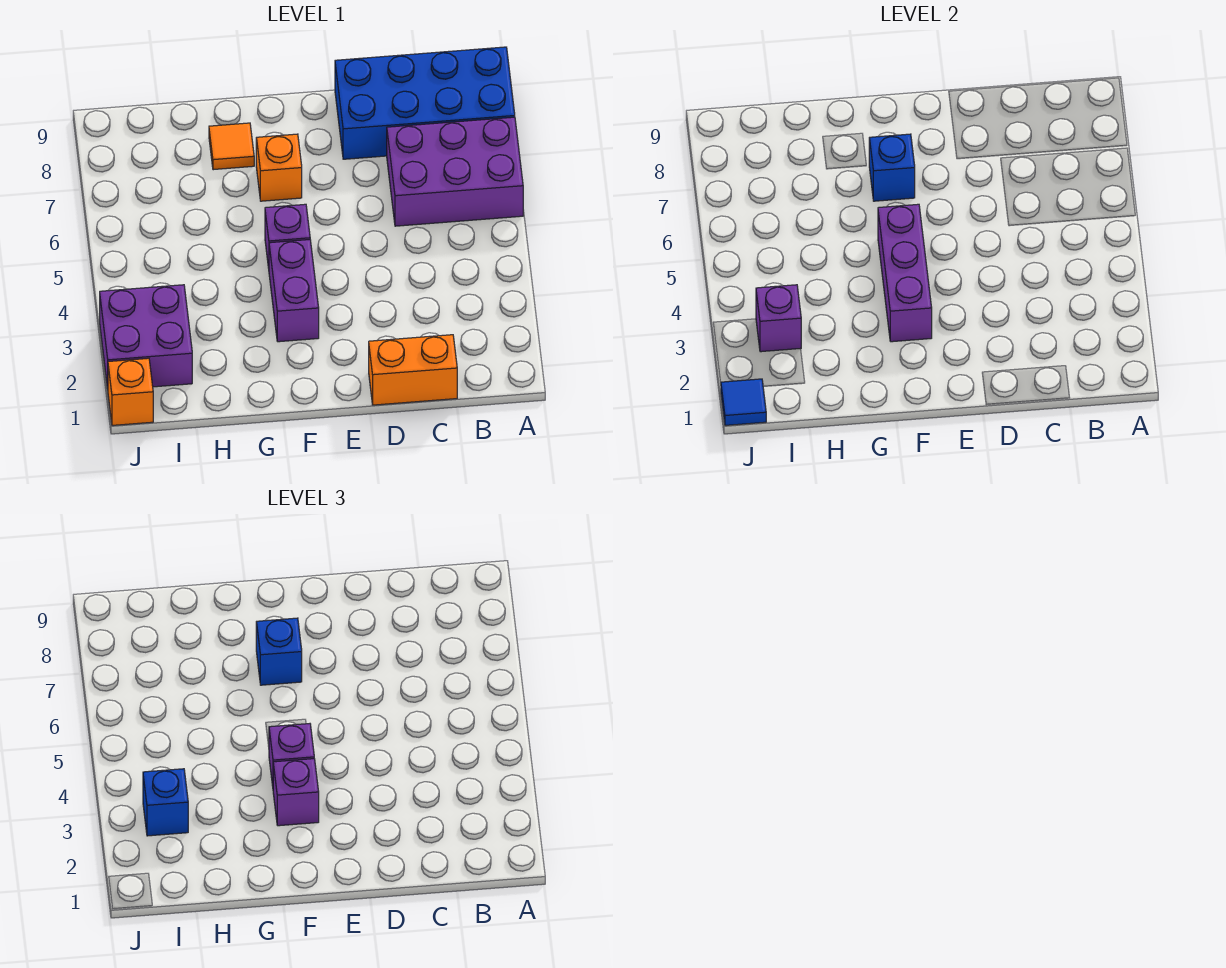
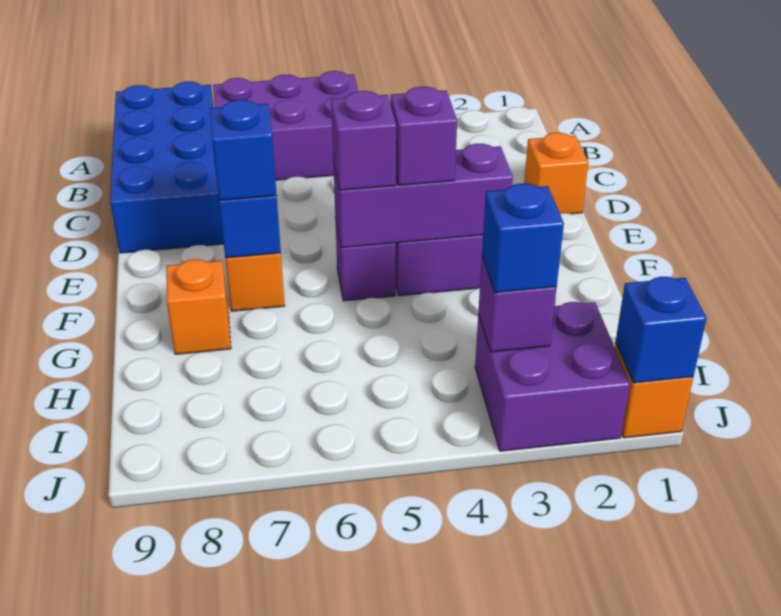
purple 2x3 brick [387,117,523,226] -> purple 2x3 brick turned to [213,71,358,180]
orange 1x2 brick [369,335,457,405] -> orange 1x1 brick [524,133,588,214]
purple 1x1 brick [273,759,319,826] -> purple 1x1 brick moved to [331,91,396,190]
orange 1x1 tile [209,123,254,170] -> orange 1x1 brick [166,259,231,354]
blue 1x1 tile [721,379,766,425] -> blue 1x1 brick [616,277,706,383]

